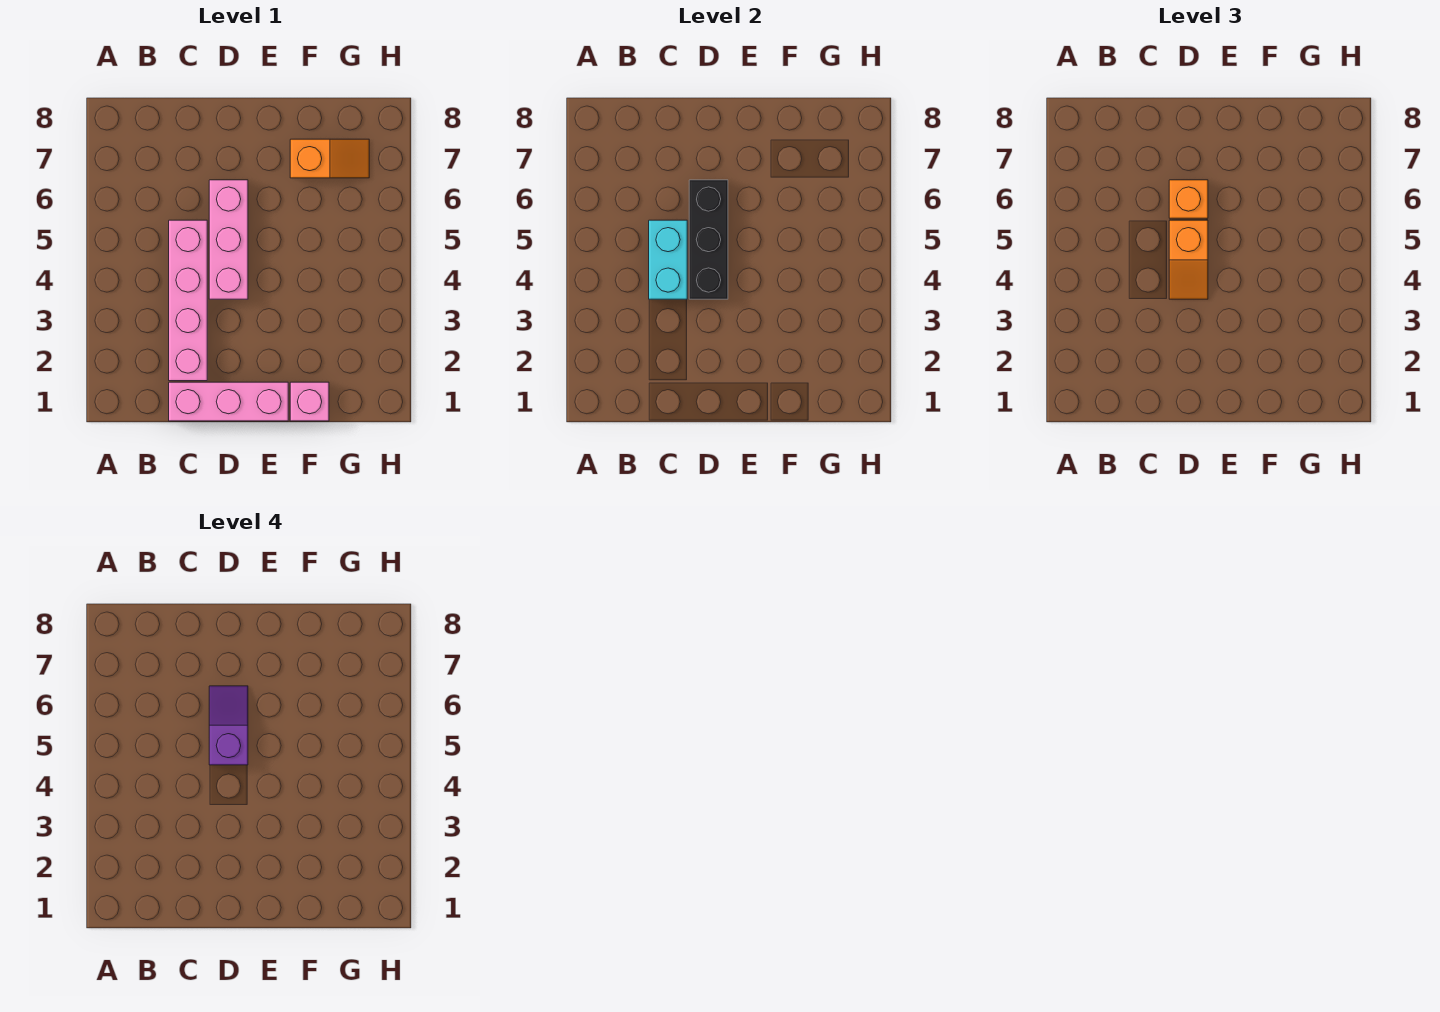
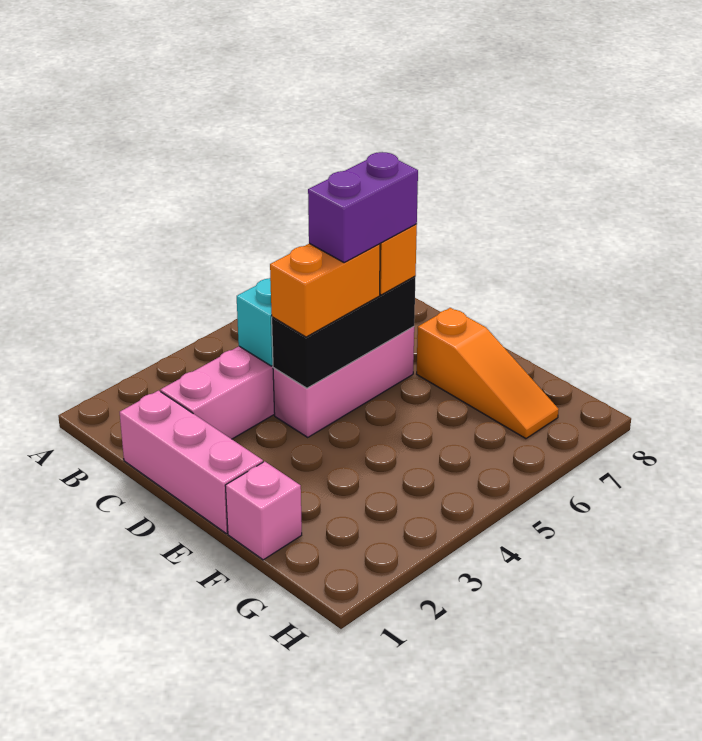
orange 1x2 slope [1169,220,1208,299] -> orange 1x2 brick [270,243,380,337]
purple 1x2 slope [209,686,248,765] -> purple 1x2 brick [308,152,418,263]
orange 1x2 slope [290,139,369,178] -> orange 1x3 slope [417,308,559,439]

